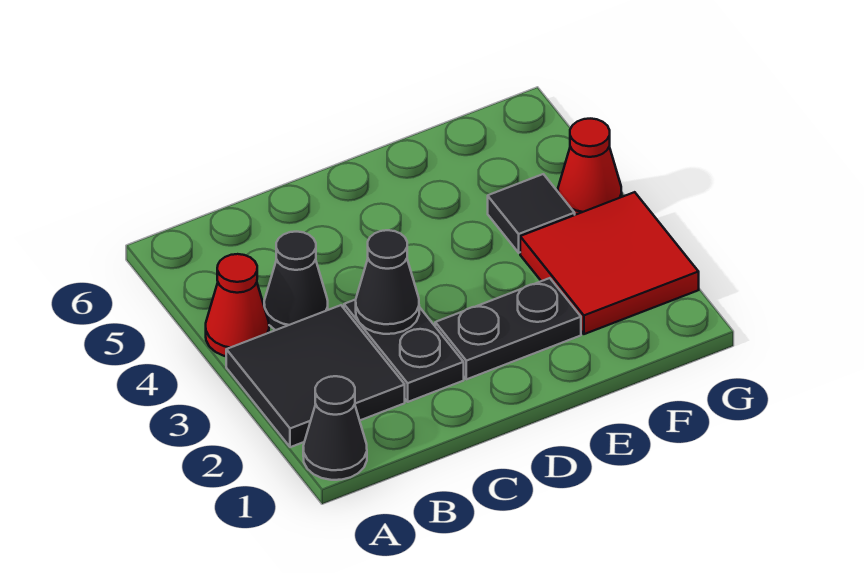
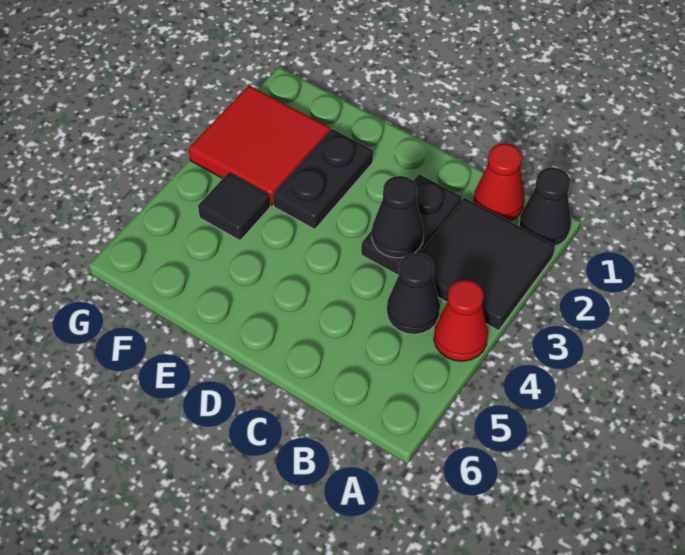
black 1x2 plate [435,278,581,379] -> black 1x2 plate turned to [273,129,373,229]
red 1x1 cone [558,119,622,215] -> red 1x1 cone moved to [474,143,525,221]

